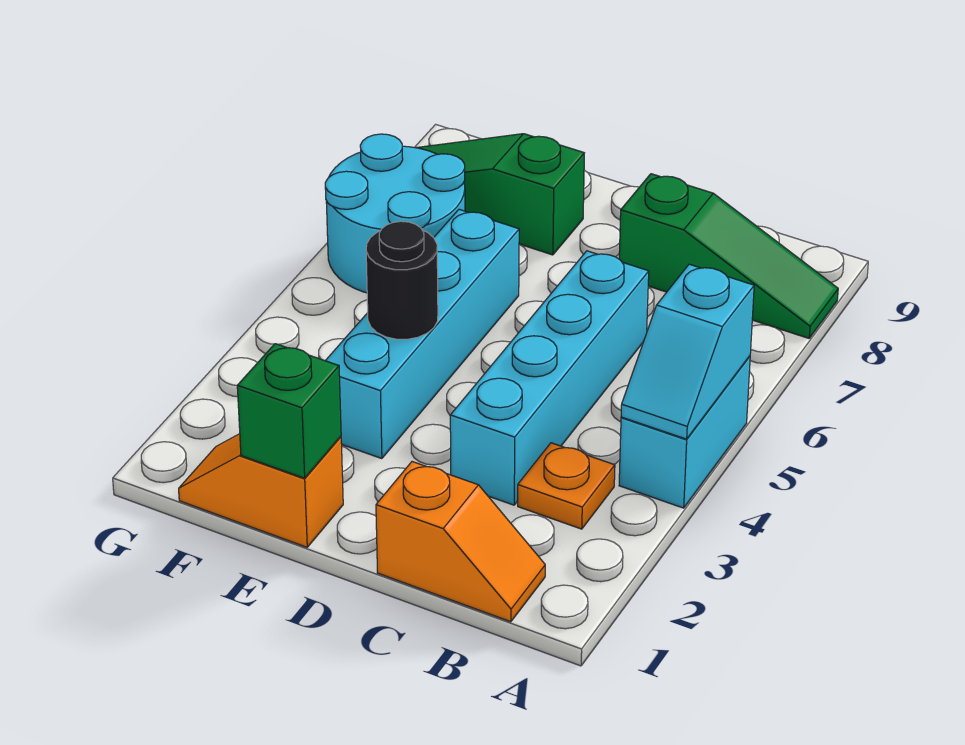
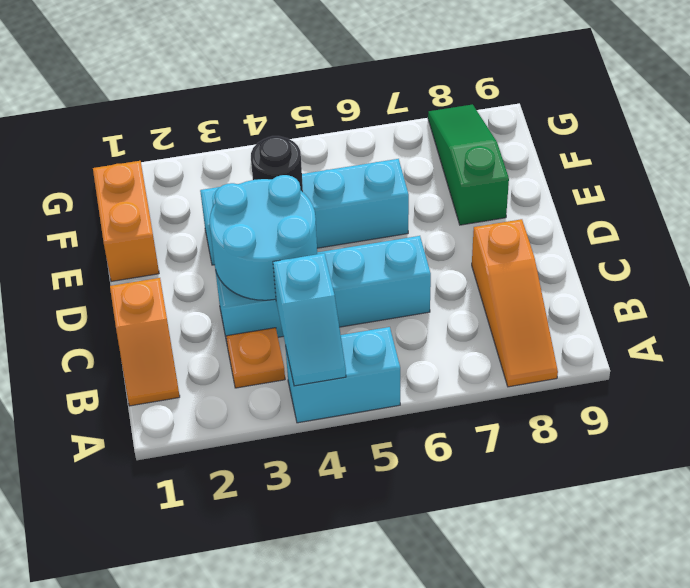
cyan 1x2 slope [621,264,754,439] -> cyan 1x2 slope turned to [273,253,346,386]
green 1x3 slope [619,174,838,338] -> orange 1x3 slope [472,219,558,387]
orange 1x2 slope [179,434,343,547] -> orange 1x2 brick [93,161,159,281]
green 1x1 brick [237,344,341,478] -> none
cyan 2x2 round brick [325,134,465,293] -> cyan 2x2 round brick moved to [210,175,317,300]

